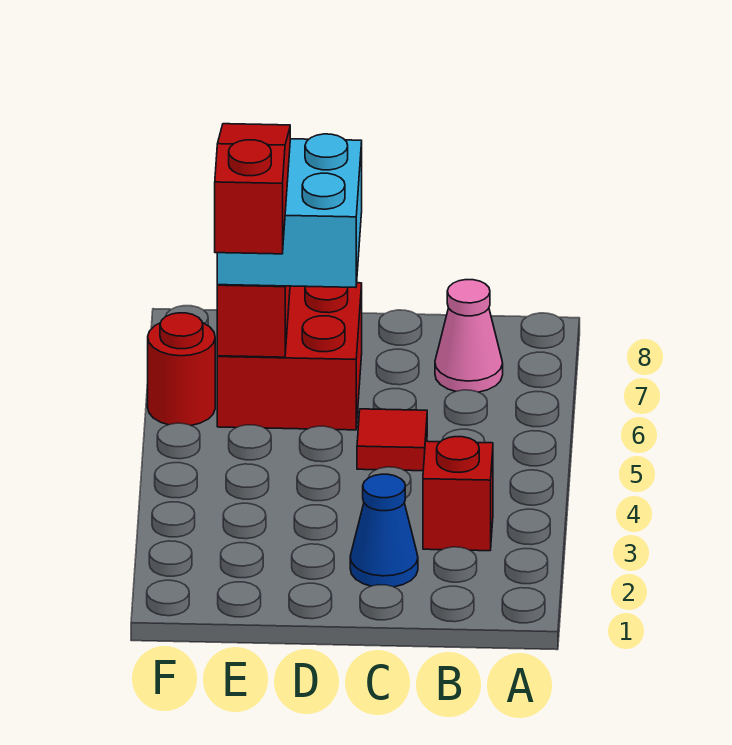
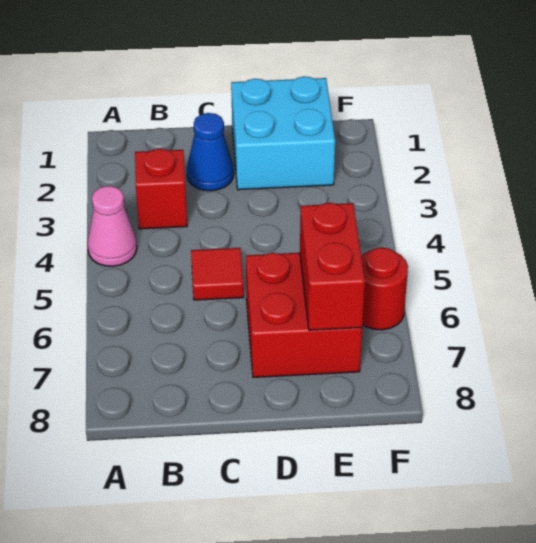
pink 1x1 cone [435,280,503,392] -> pink 1x1 cone moved to [87,186,137,266]
cyan 2x2 brick [217,134,362,288] -> cyan 2x2 brick moved to [231,76,335,190]
red 1x3 slope [215,124,290,254] -> none

